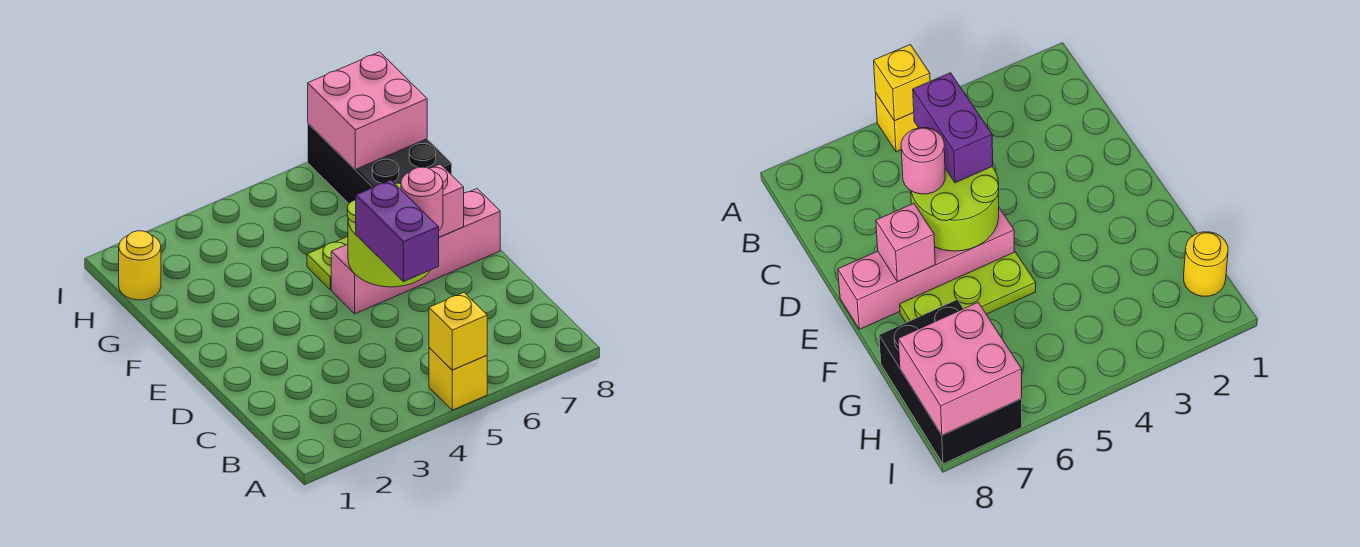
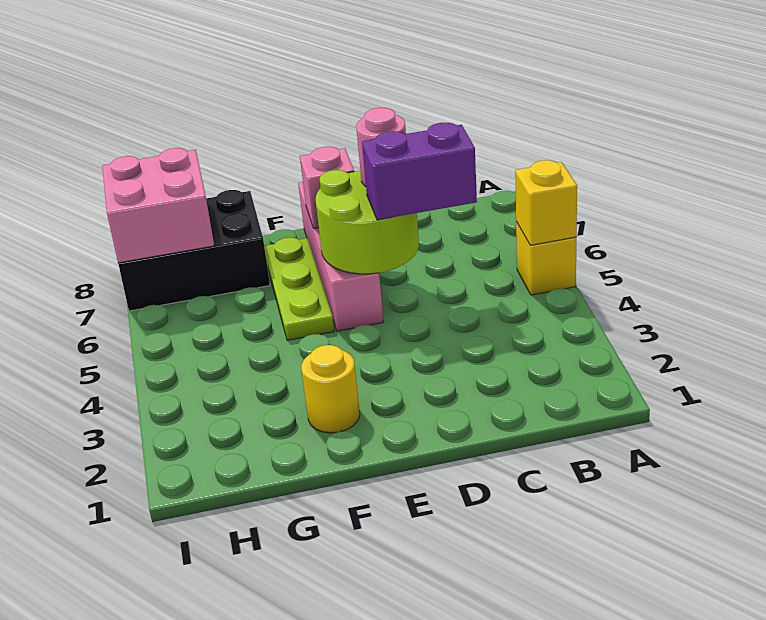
yellow 1x1 round brick [119,231,161,300] -> yellow 1x1 round brick moved to [301,345,360,433]

